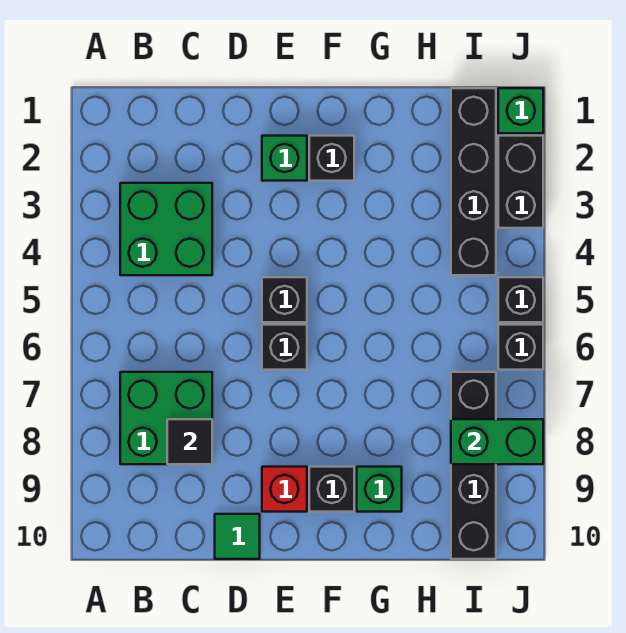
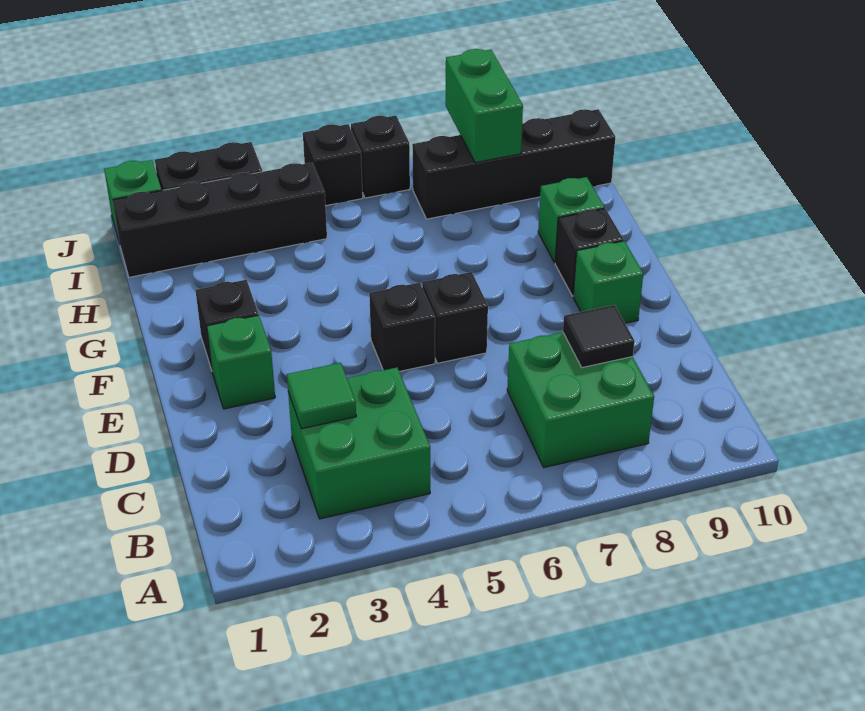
green 1x1 tile [215,514,260,559] -> green 1x1 tile moved to [287,363,356,429]
red 1x1 brick [262,467,307,512] -> green 1x1 brick [573,241,643,323]

